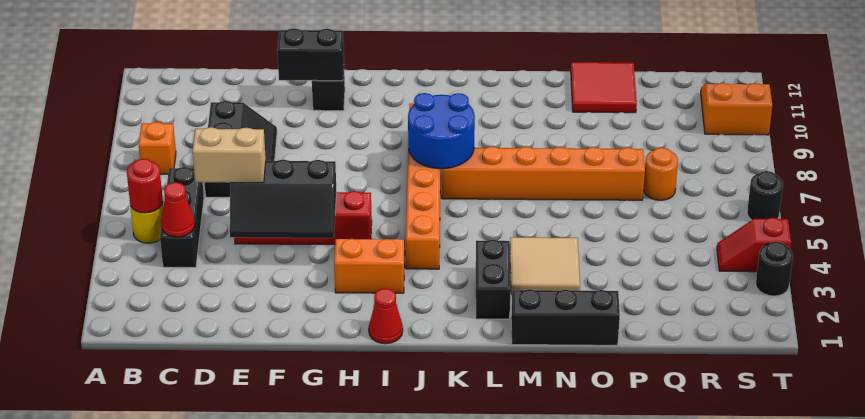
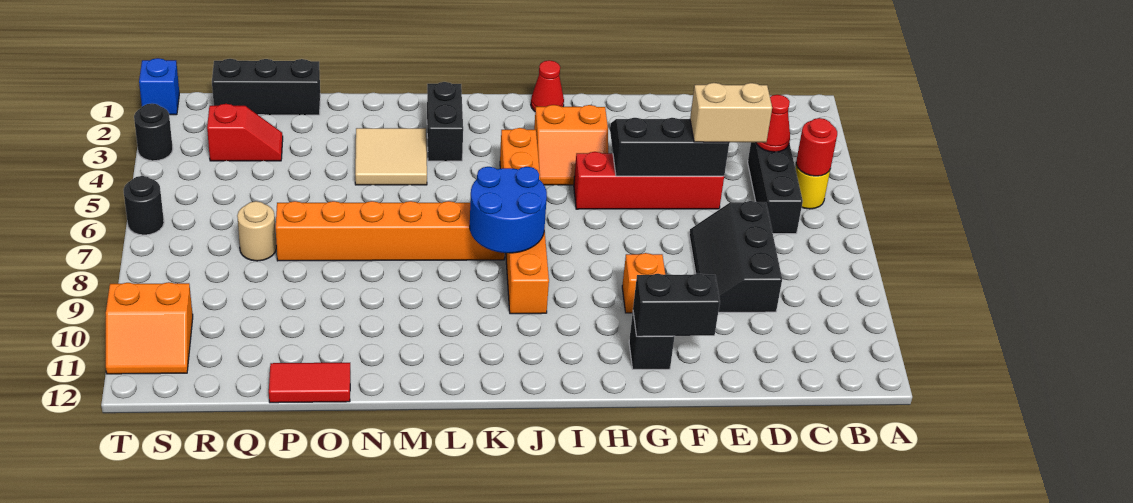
orange 1x1 brick [138,122,176,174] -> orange 1x1 brick moved to [622,253,665,313]
black 1x3 brick [511,289,620,345] -> black 1x3 brick moved to [212,59,320,115]
red 2x2 tile [571,62,637,113] -> red 1x2 tile [269,363,350,403]
orange 1x1 round brick [643,148,678,200] -> tan 1x1 round brick [237,201,276,261]
red 1x2 slope [717,218,791,272] -> red 1x2 slope moved to [207,104,283,161]
none -> blue 1x1 brick [139,58,179,115]

